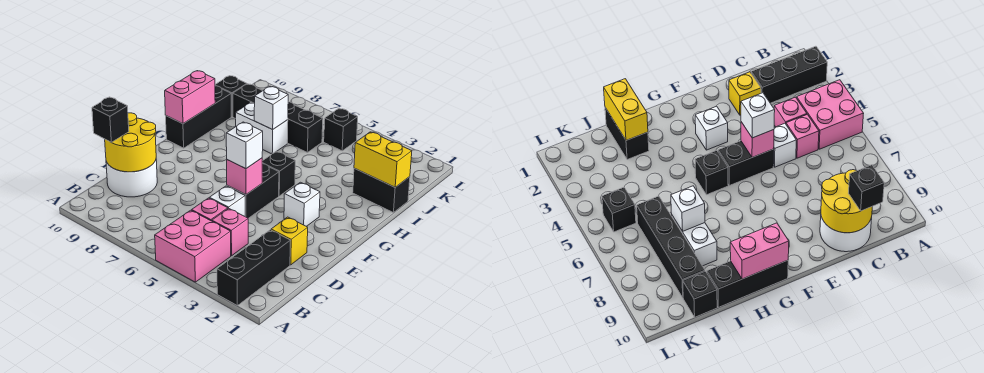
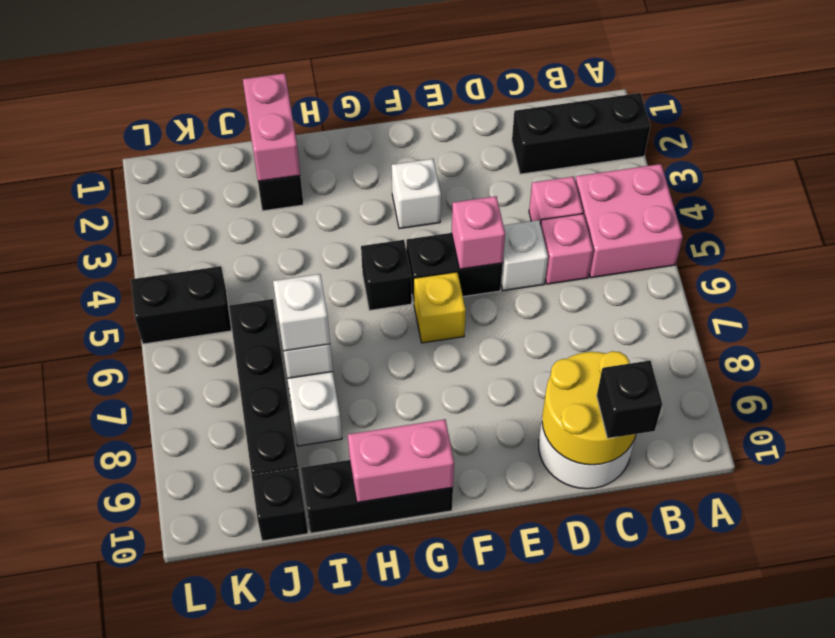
yellow 1x1 brick [271,217,308,265] -> yellow 1x1 brick moved to [414,272,466,343]
white 1x1 brick [226,122,263,169] -> white 1x1 brick moved to [273,274,330,351]
yellow 1x2 brick [354,132,412,187] -> pink 1x2 brick [243,73,300,181]
black 1x1 brick [324,108,358,151] -> black 1x2 brick [131,266,232,344]

